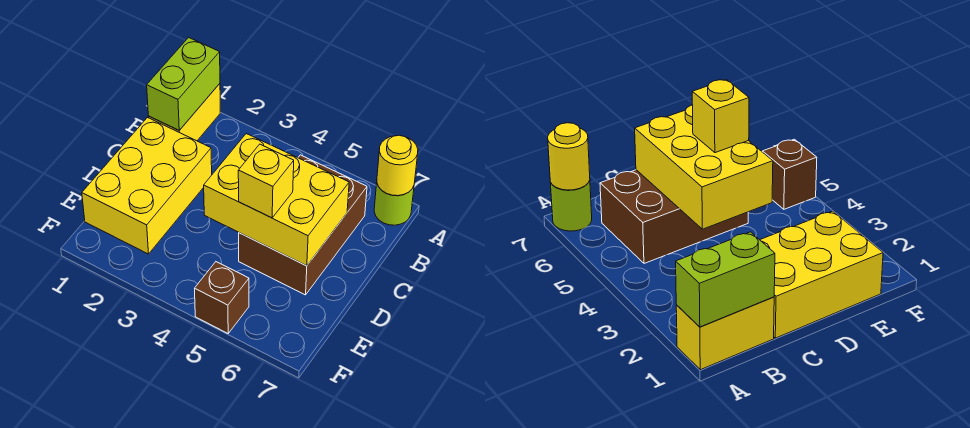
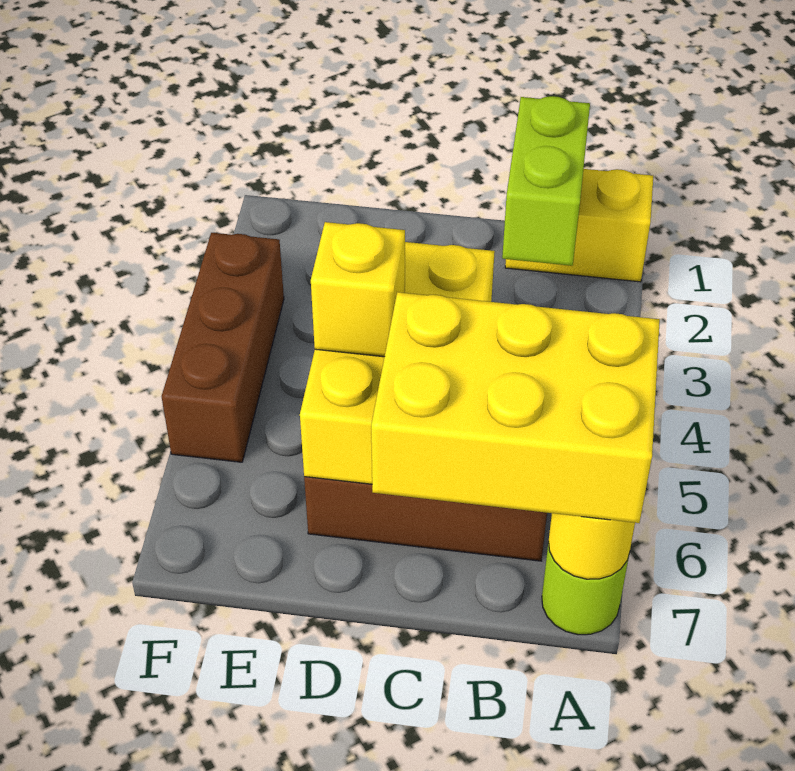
lime 1x2 brick [147,37,220,130] -> lime 1x2 brick turned to [502,96,590,266]
yellow 2x3 brick [82,118,212,254] -> yellow 2x3 brick moved to [371,292,660,523]
brown 1x1 brick [195,262,249,333] -> brown 1x3 brick [162,233,284,462]

